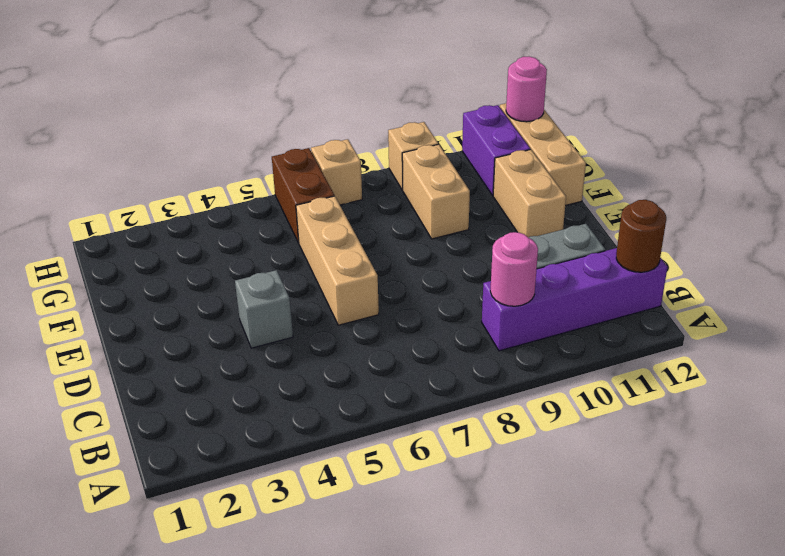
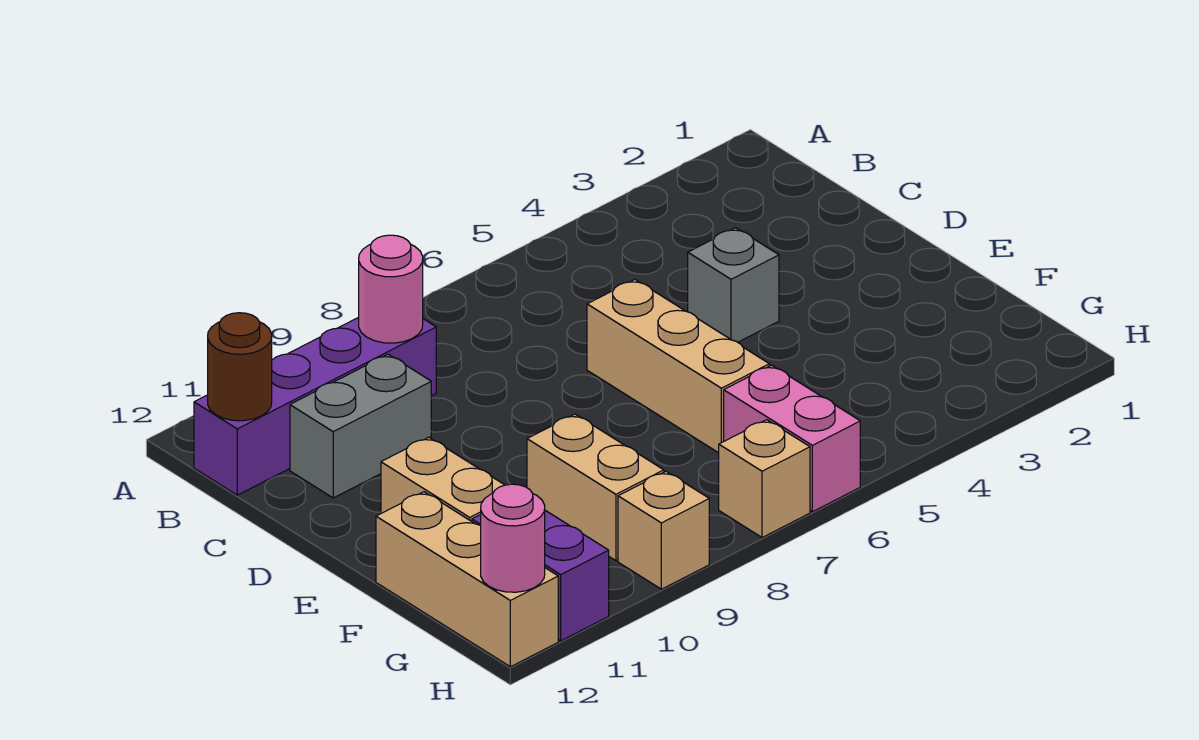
brown 1x2 brick [272,148,334,243] -> pink 1x2 brick [724,365,860,512]

